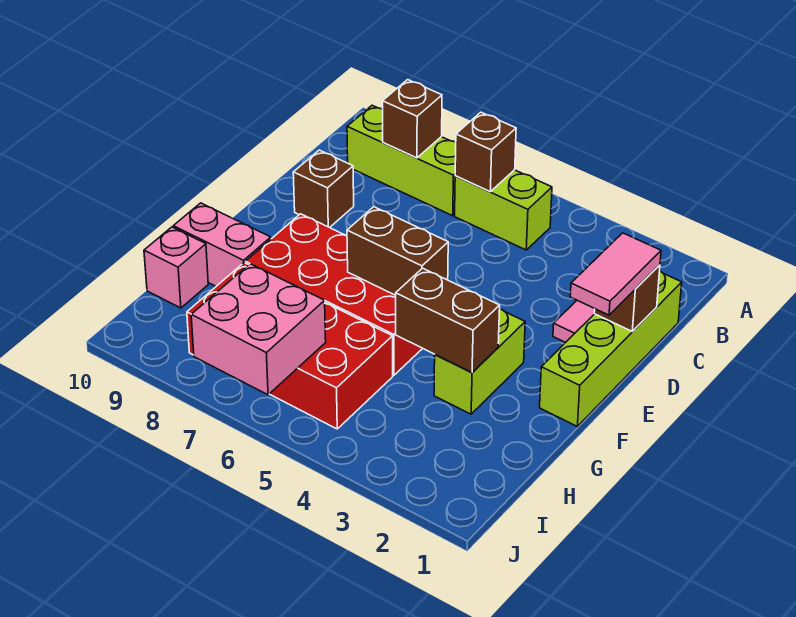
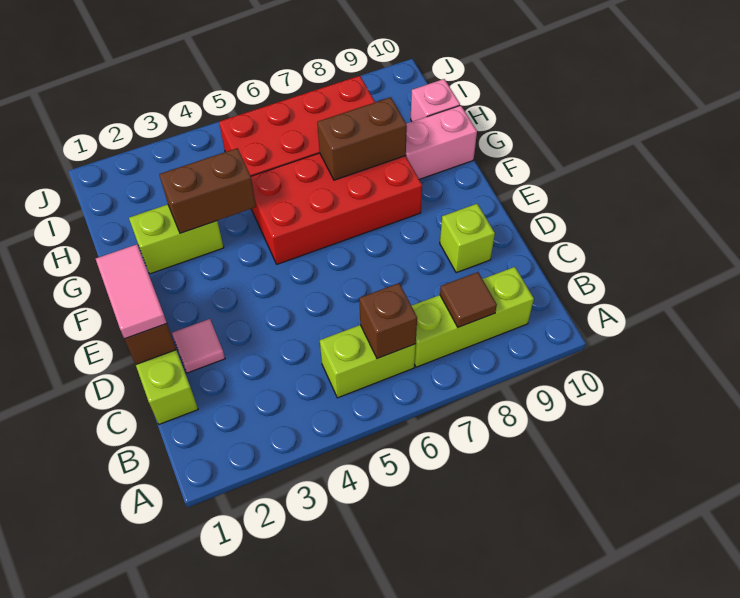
brown 1x1 brick [382,80,442,158] -> brown 1x1 tile [440,272,497,327]
brown 1x1 brick [293,150,354,228] -> lime 1x1 brick [440,204,495,273]
lime 1x2 brick [434,309,525,414] -> lime 1x2 brick turned to [129,204,224,274]
brown 1x2 brick [347,207,448,295] -> brown 1x2 brick moved to [317,97,407,180]
pink 2x2 brick [191,264,326,395] -> none

